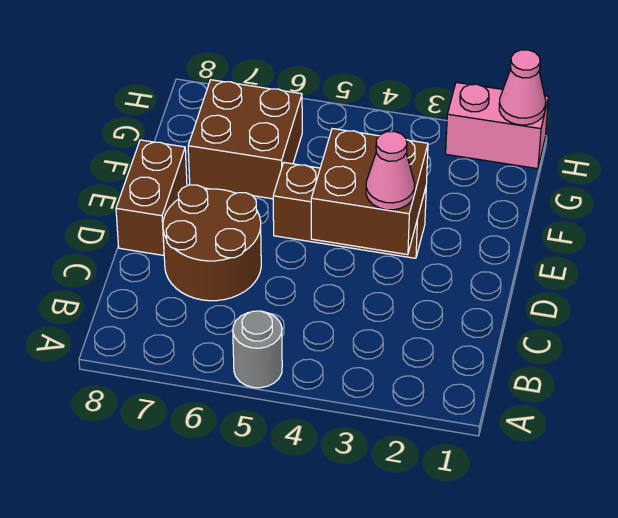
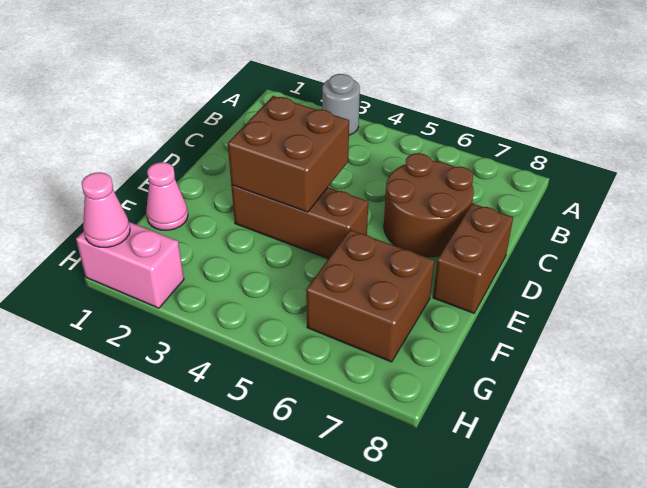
grey 1x1 round brick [233,311,282,388] -> grey 1x1 round brick moved to [322,74,360,135]
pink 1x1 cone [366,131,415,210] -> pink 1x1 cone moved to [146,162,188,230]

